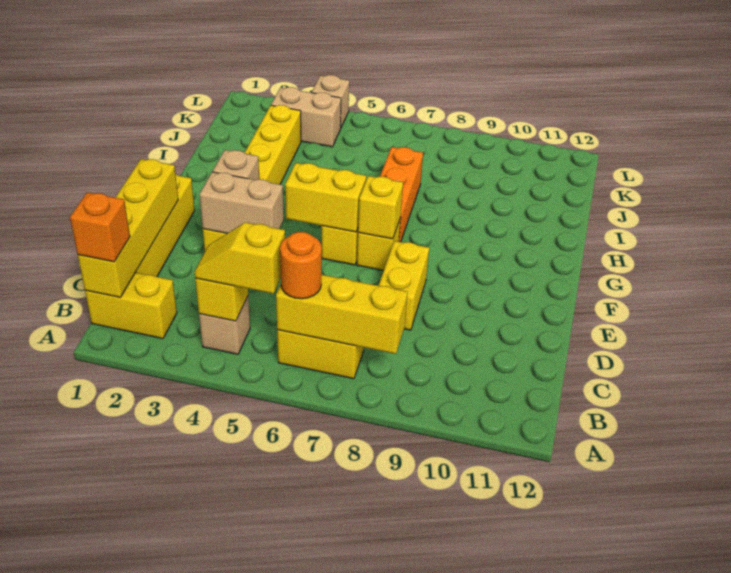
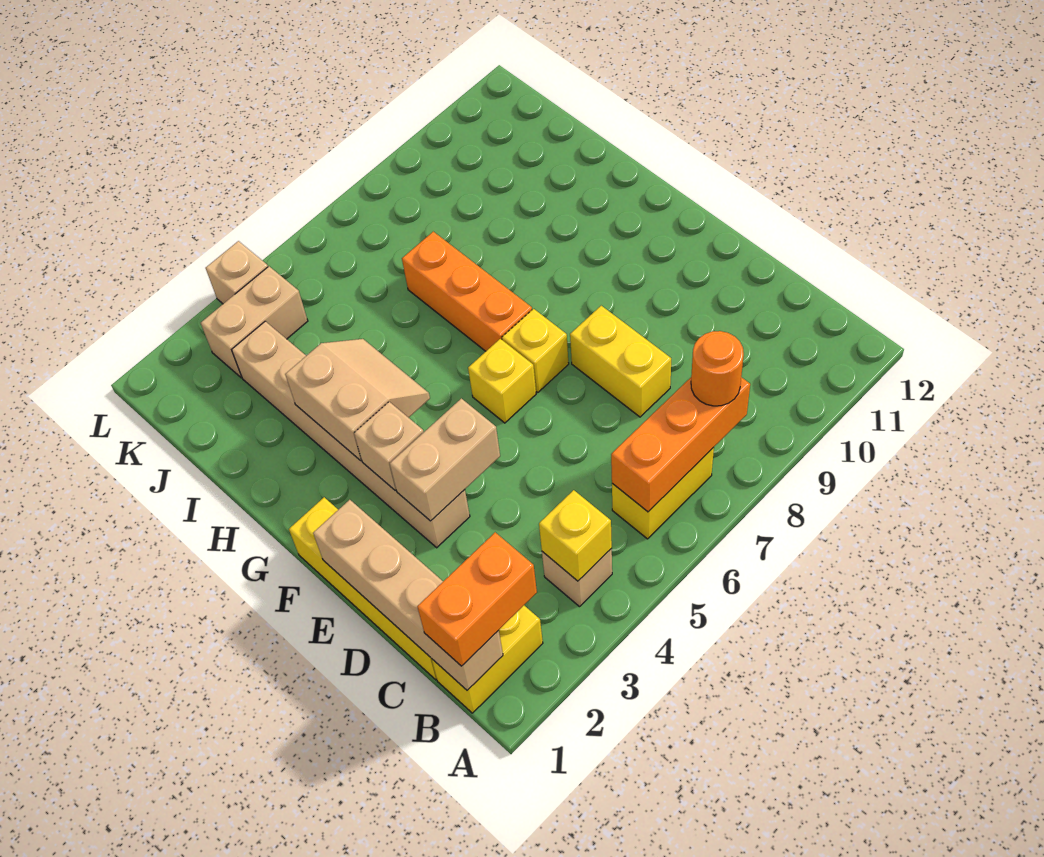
yellow 1x4 brick [78,159,178,297] -> tan 1x4 brick [313,500,503,690]
orange 1x1 brick [70,192,130,262] -> orange 1x2 brick [417,532,537,666]
yellow 1x2 slope [195,222,285,294] -> none
yellow 1x3 brick [276,275,408,354] -> orange 1x3 brick [611,377,750,512]
orange 1x1 round brick [280,232,322,299] -> orange 1x1 round brick moved to [691,331,744,406]
yellow 1x6 brick [203,105,301,251] -> tan 1x6 brick [232,321,470,548]
yellow 1x2 brick [285,163,366,232] -> none
yellow 1x1 brick [358,176,403,239] -> none
none -> tan 2x2 slope [285,339,430,461]

